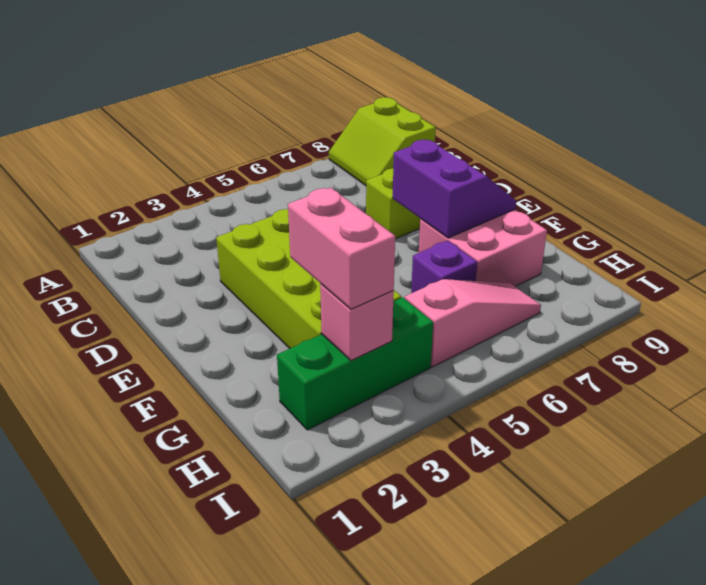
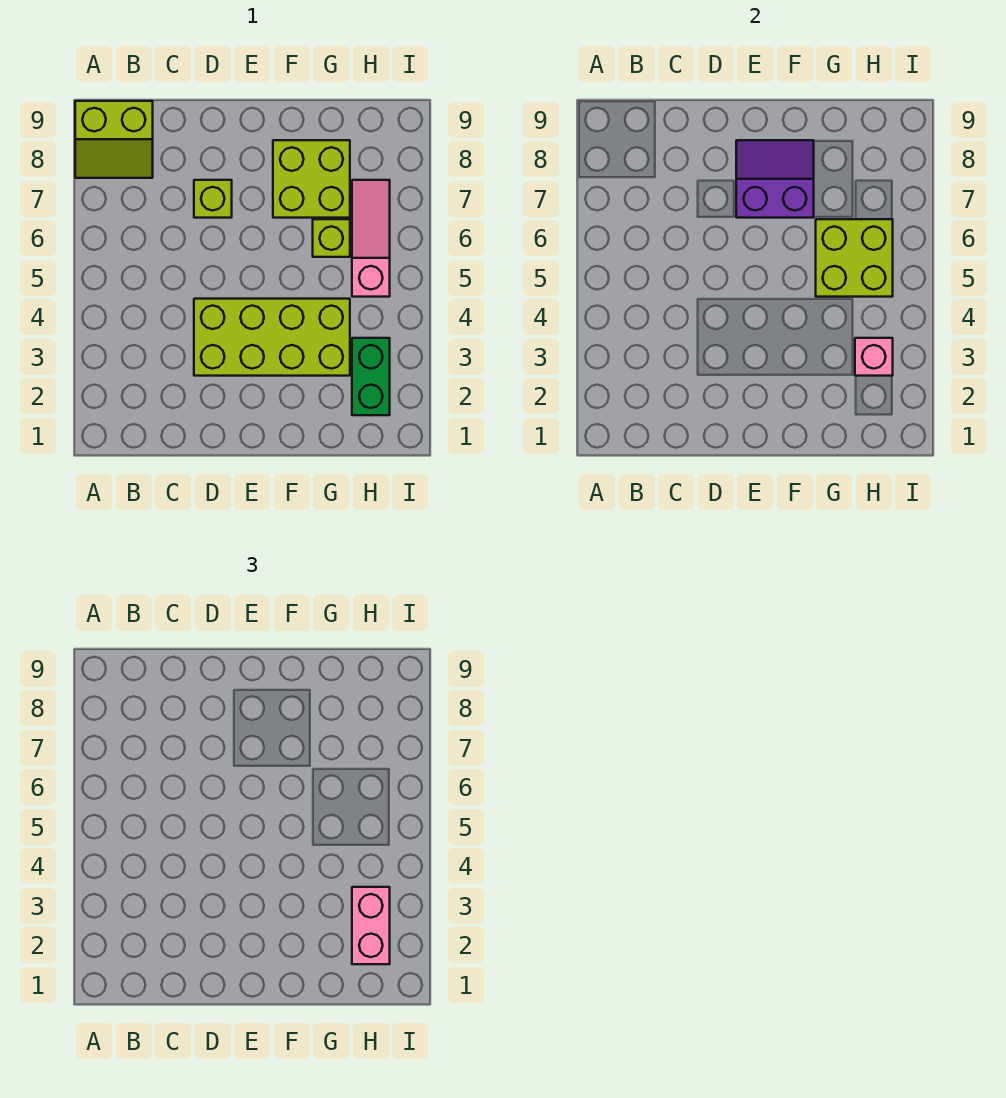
pink 2x2 brick [419,210,547,286] -> lime 2x2 brick [273,140,350,218]
pink 1x2 brick [288,188,395,309] -> pink 1x2 brick turned to [352,887,390,964]
none -> lime 2x2 brick [816,219,893,297]
purple 1x1 brick [411,241,477,293] -> lime 1x1 brick [313,219,350,257]
green 1x3 brick [277,297,433,430] -> green 1x2 brick [352,338,390,415]

